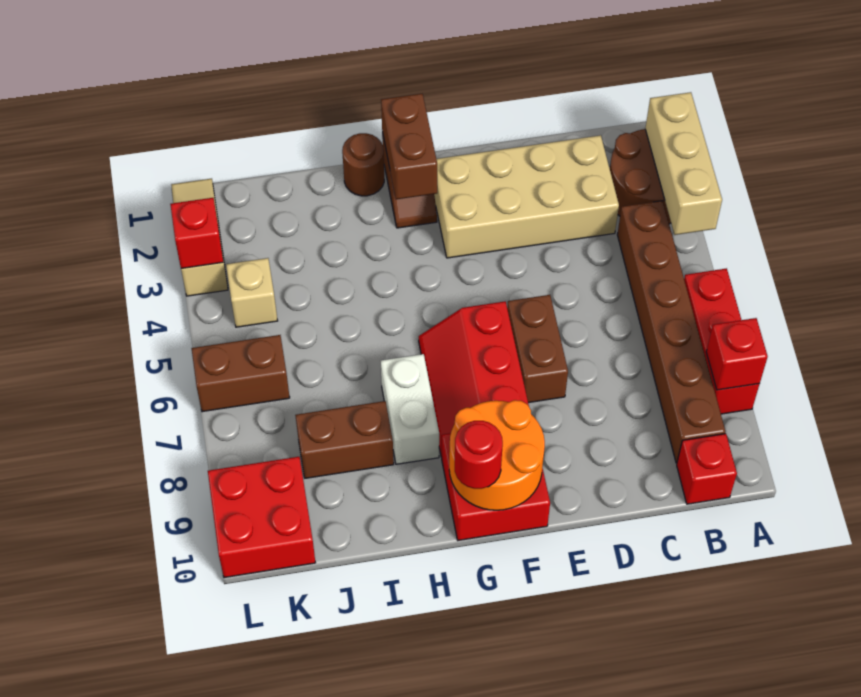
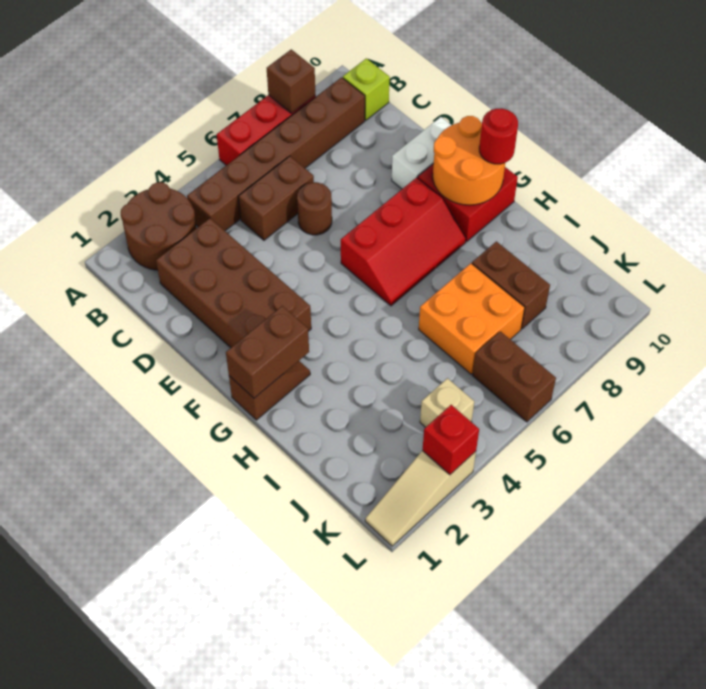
tan 1x3 brick [645,92,722,235] -> none
red 1x1 brick [706,318,768,390] -> brown 1x1 brick [267,49,315,113]
red 1x1 brick [677,434,737,504] -> lime 1x1 brick [343,58,390,120]
tan 2x4 brick [434,135,619,258] -> brown 2x4 brick [156,218,311,348]
brown 1x2 brick [507,295,568,403] -> brown 1x2 brick moved to [238,156,314,240]
brown 1x1 round brick [342,133,384,196] -> brown 1x1 round brick moved to [297,182,332,235]
white 1x2 brick [381,354,439,464] -> white 1x2 brick moved to [392,117,451,189]
none -> orange 2x2 brick [419,263,525,374]
red 2x2 brick [208,457,315,578] -> none

